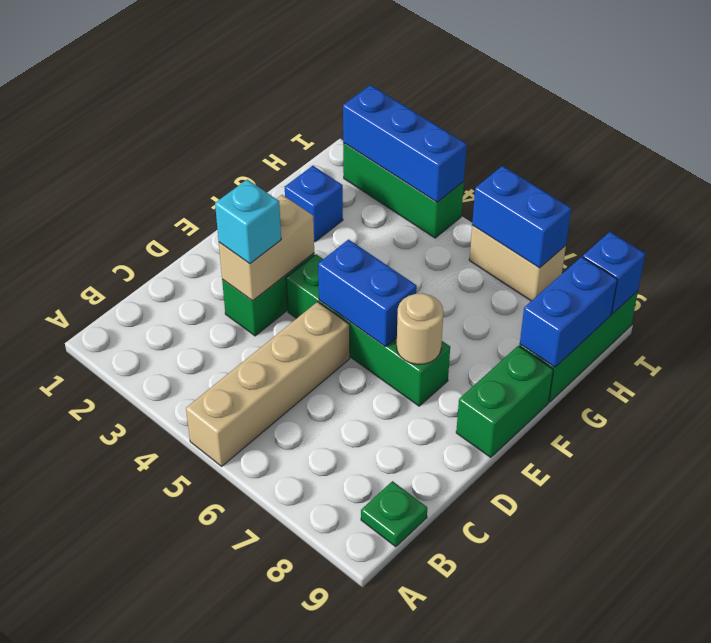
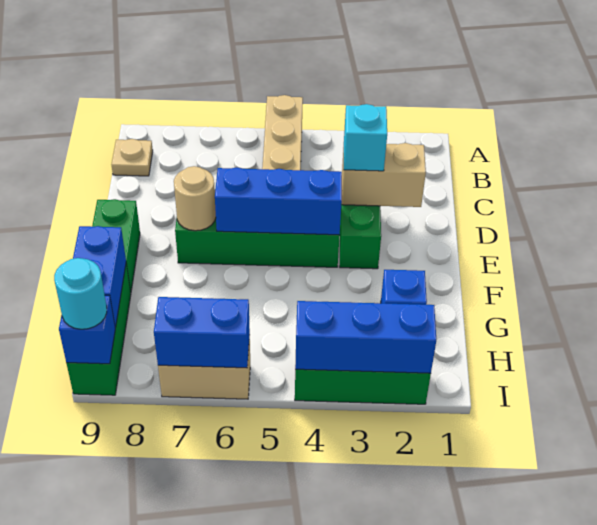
green 1x1 plate [361,481,427,547] -> tan 1x1 plate [112,139,153,176]
tan 1x2 brick [219,195,314,301] -> tan 1x2 brick turned to [342,143,426,207]
blue 1x2 brick [318,240,417,347] -> blue 1x3 brick [215,167,342,235]
none -> cyan 1x1 round brick [54,258,107,329]

